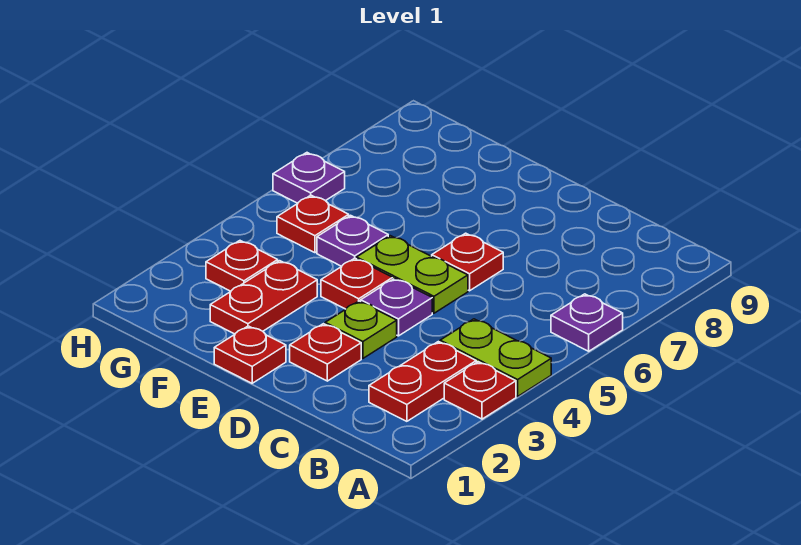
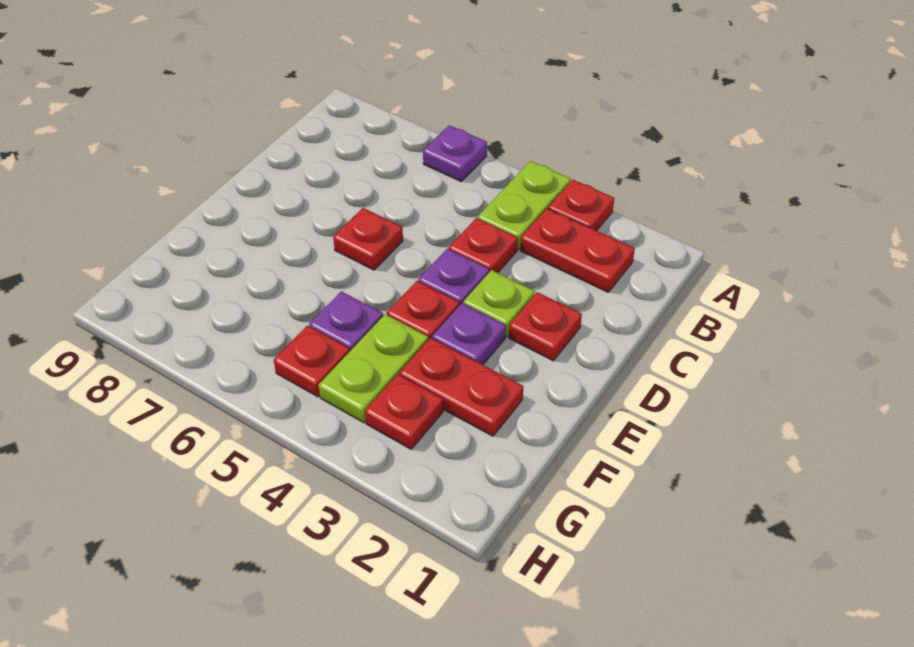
lime 1x2 plate [357,236,468,313] -> lime 1x2 plate moved to [319,314,428,423]
red 1x1 plate [214,326,286,383] -> red 1x1 plate moved to [449,218,518,273]
purple 1x1 plate [273,153,345,203] -> purple 1x1 plate moved to [432,303,506,365]

